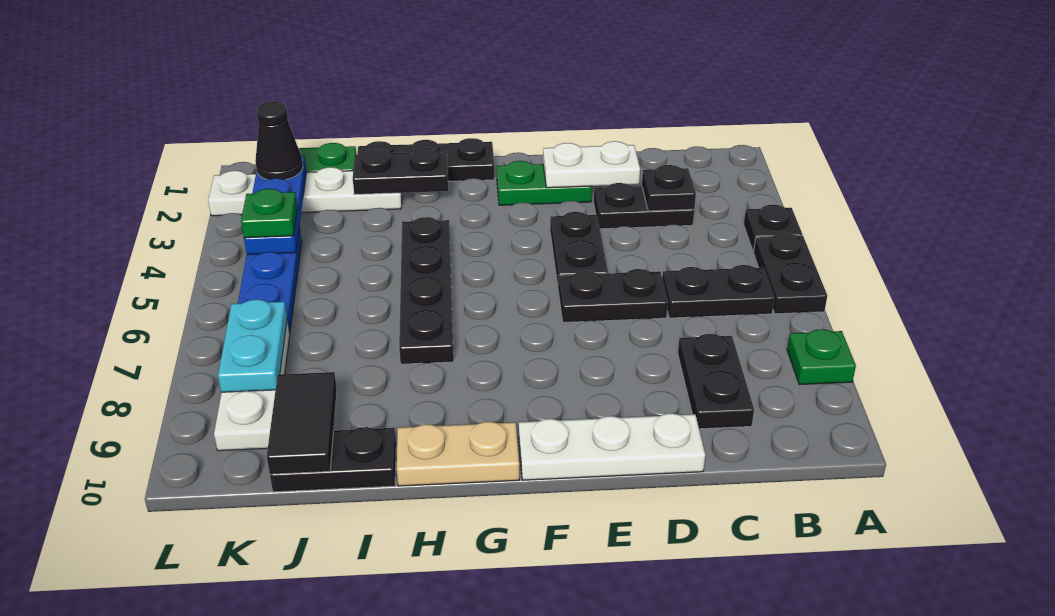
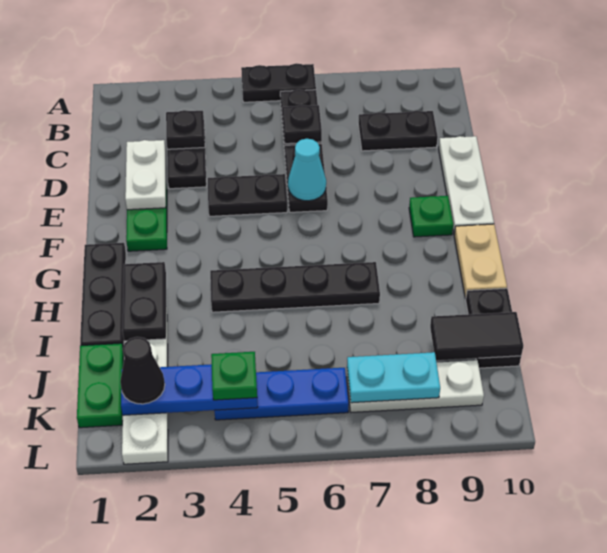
black 1x1 plate [744,205,802,252] -> black 1x1 plate moved to [282,105,322,144]
green 1x1 plate [787,329,856,385] -> green 1x1 plate moved to [409,196,453,237]
none -> cyan 1x1 cone [288,139,326,201]

